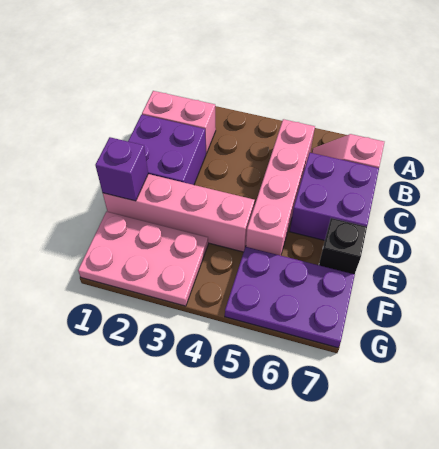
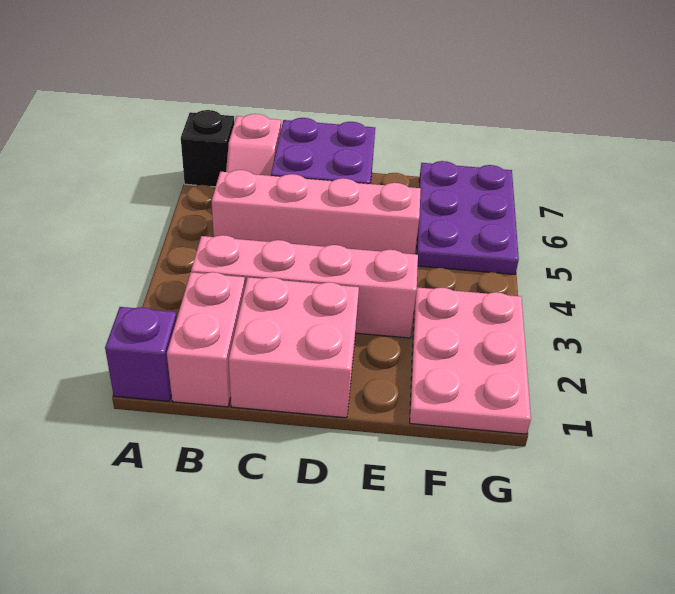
purple 2x2 brick [128,115,206,185] -> pink 2x2 brick [229,277,359,418]
pink 1x4 brick [103,174,255,252] -> pink 1x4 brick turned to [191,235,418,338]
purple 1x1 brick [95,137,148,201] -> purple 1x1 brick moved to [105,307,177,401]
black 1x1 brick [319,218,367,274] -> black 1x1 brick moved to [181,110,234,187]

